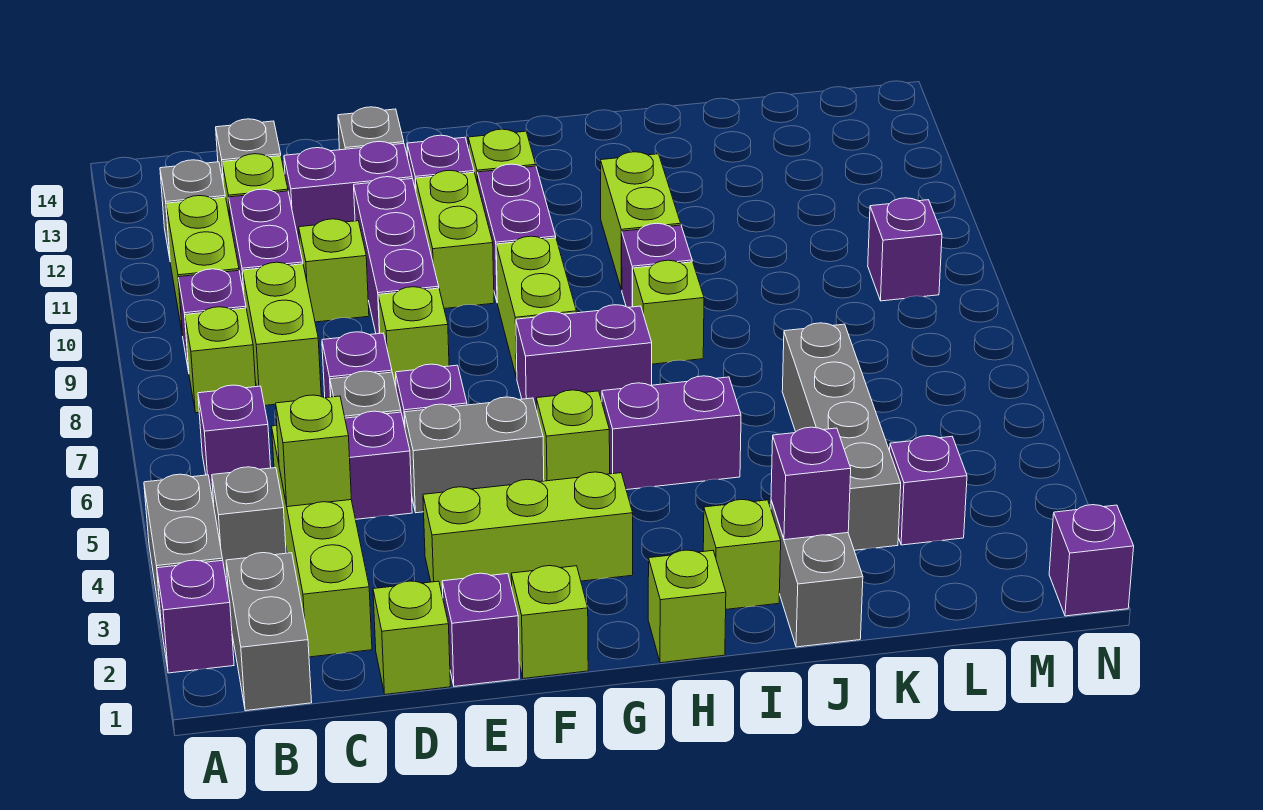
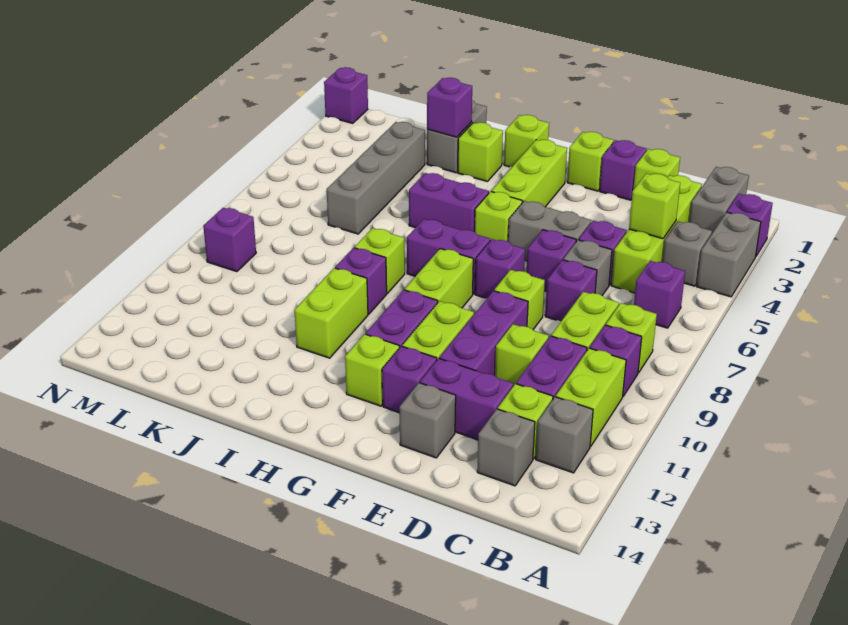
lime 1x3 brick [423,472,633,597] -> lime 1x3 brick turned to [491,140,567,207]
purple 1x1 brick [890,436,967,545] -> purple 1x1 brick moved to [475,239,525,298]

